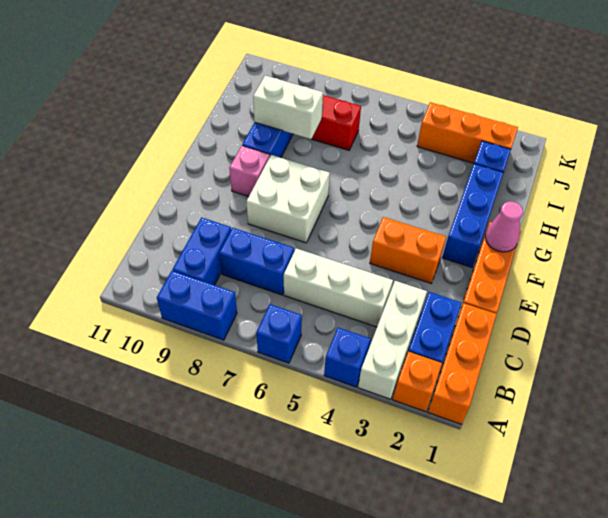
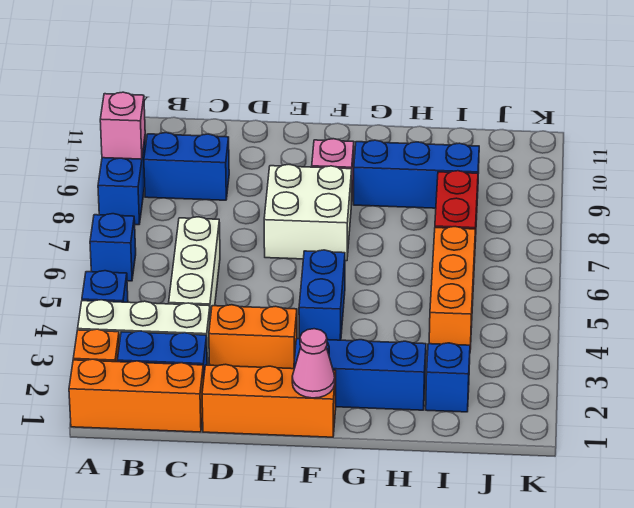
none -> pink 1x1 brick [100,92,145,159]
blue 1x2 brick [219,228,294,295] -> blue 1x2 brick moved to [299,250,345,340]
orange 1x2 brick [370,217,446,283] -> orange 1x2 brick turned to [209,305,297,369]
white 1x2 brick [253,76,323,139] -> none
orange 1x3 brick [417,102,518,163] -> orange 1x3 brick moved to [429,227,475,349]

